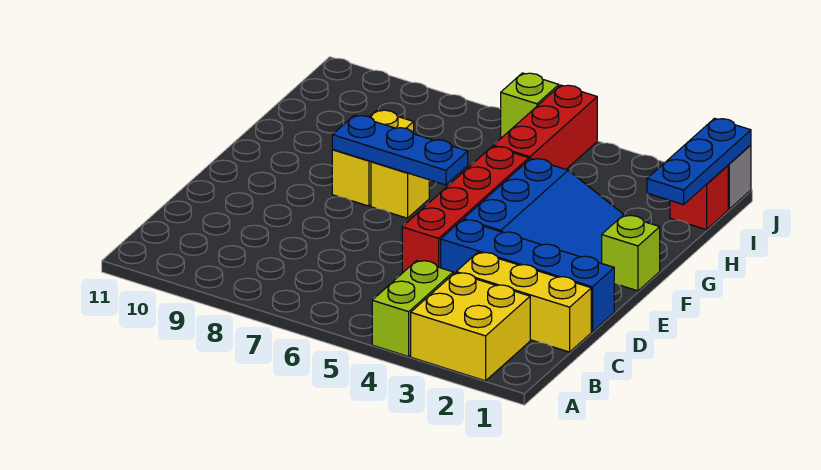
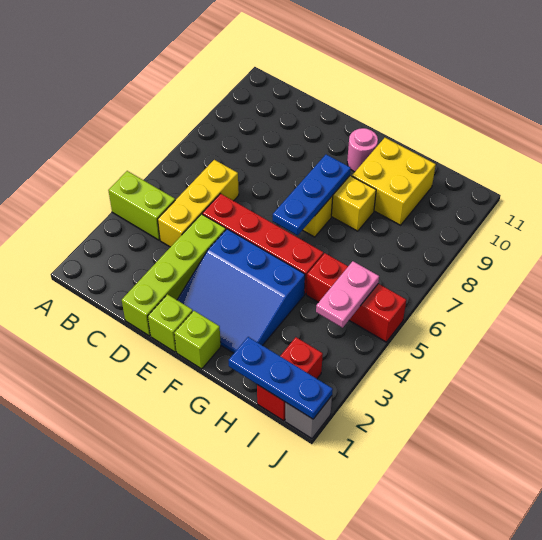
yellow 2x2 brick [411,273,530,381] -> yellow 2x2 brick moved to [352,138,436,225]
yellow 1x3 brick [456,252,591,352] -> yellow 1x3 brick moved to [158,160,239,247]
blue 1x4 brick [441,220,614,332] -> lime 1x4 brick [122,214,226,336]
none -> pink 1x1 round brick [347,128,378,172]
red 1x1 brick [670,166,728,230] -> red 1x2 brick [257,337,323,421]
none -> pink 1x2 plate [316,261,379,328]
lime 1x1 brick [501,73,559,138] -> lime 1x1 brick moved to [148,294,193,352]

